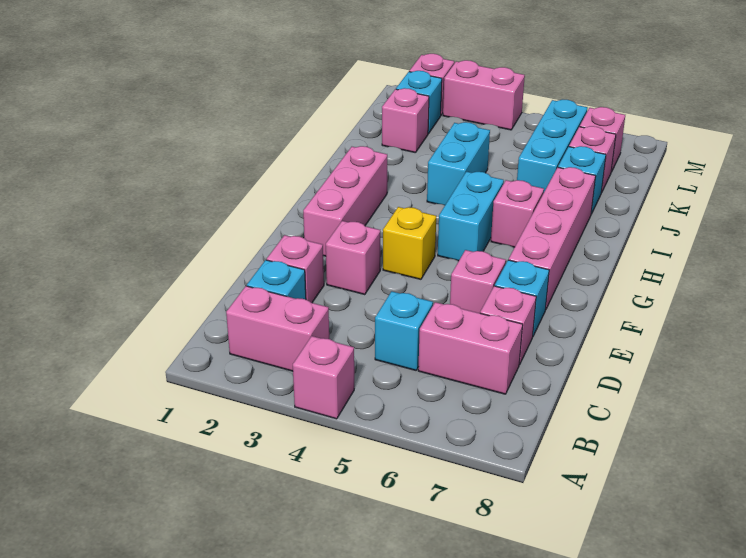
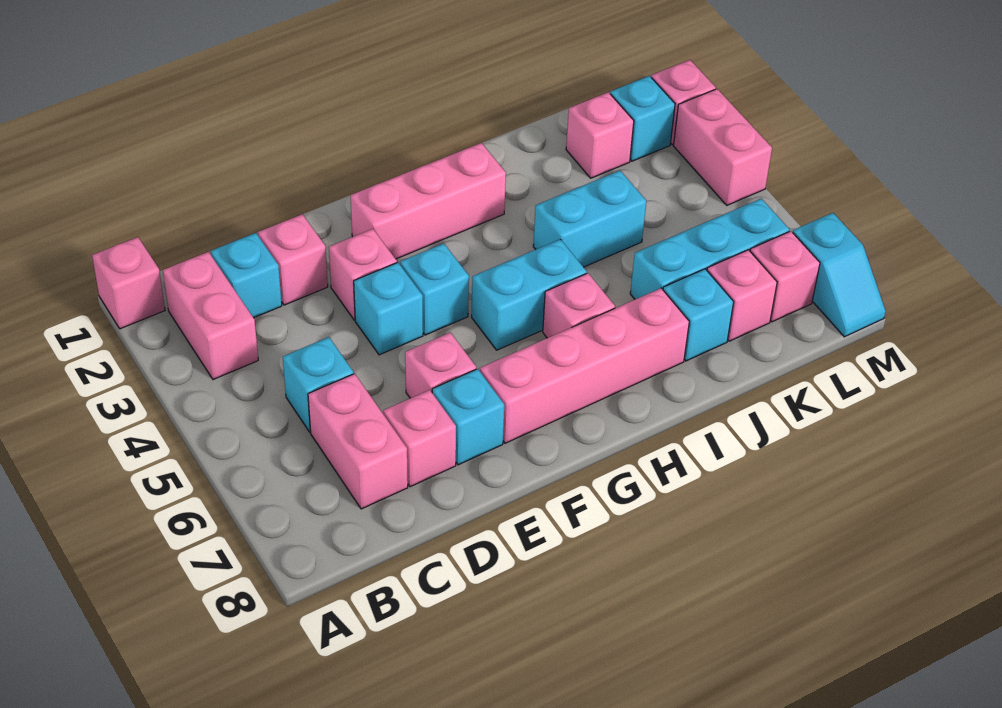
pink 1x1 brick [293,336,354,419] -> pink 1x1 brick moved to [92,237,165,329]
none -> cyan 1x1 brick [354,262,423,355]
yellow 1x1 brick [383,207,436,279] -> cyan 1x1 brick [400,243,469,335]
none -> cyan 1x2 slope [793,213,885,337]

